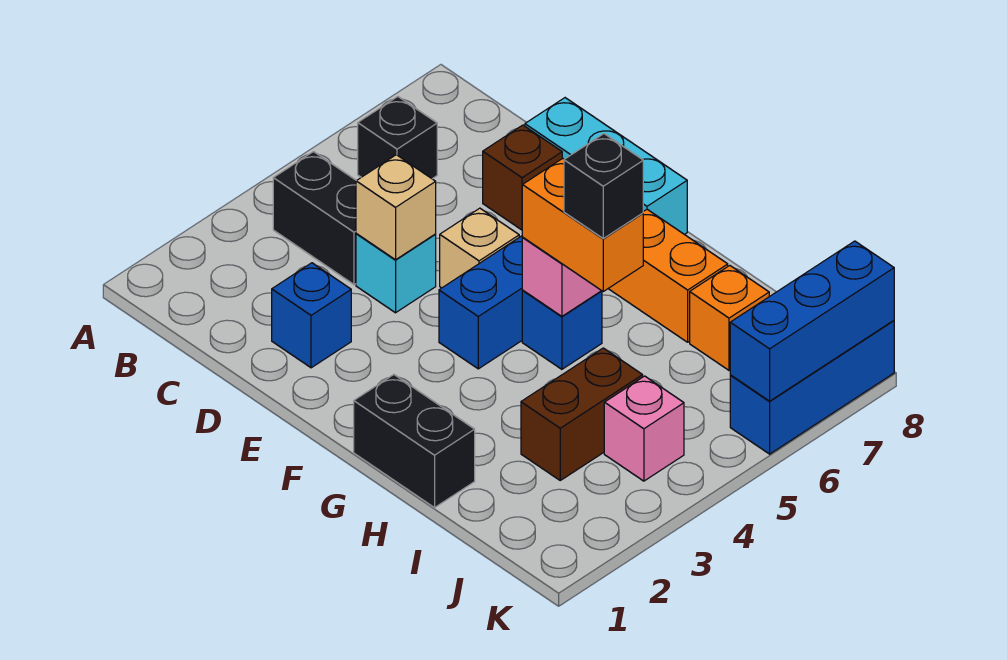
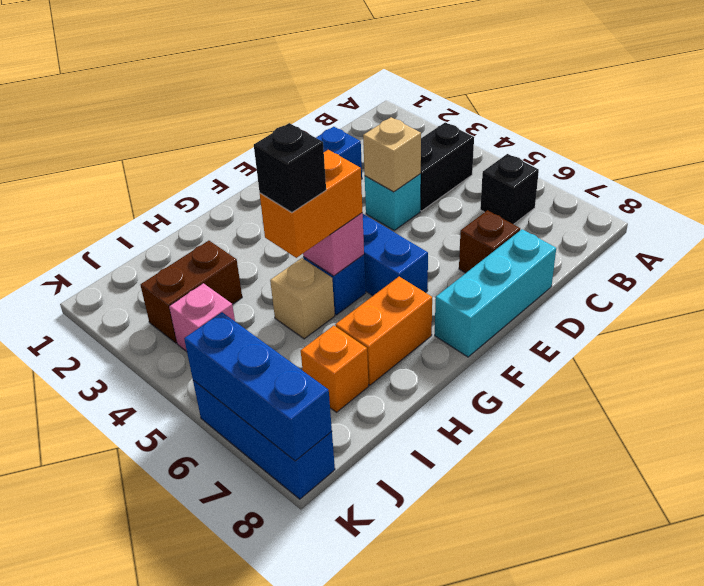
tan 1x1 brick [440,208,519,288] -> tan 1x1 brick moved to [270,258,335,339]
black 1x2 brick [354,375,475,508] -> none
brown 1x2 brick [521,348,643,480] -> brown 1x2 brick turned to [141,241,242,343]

